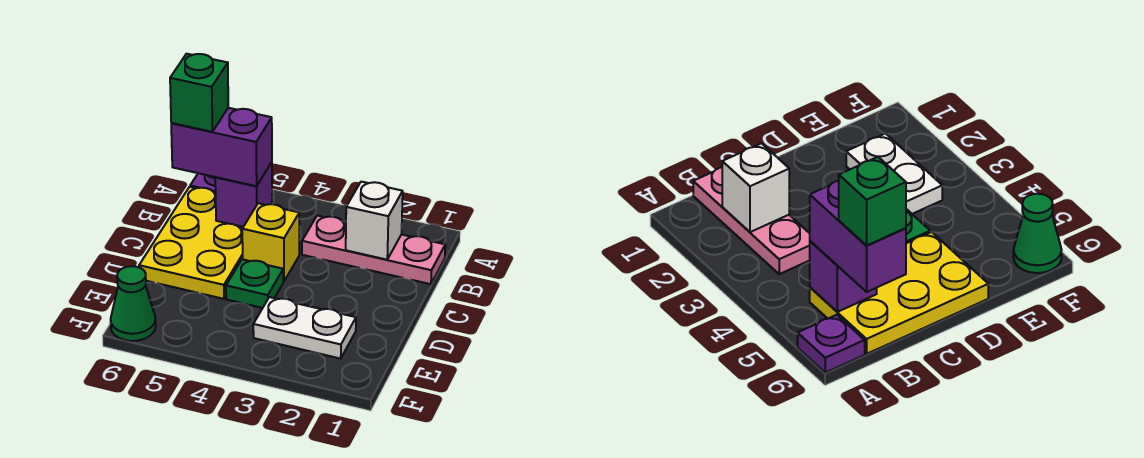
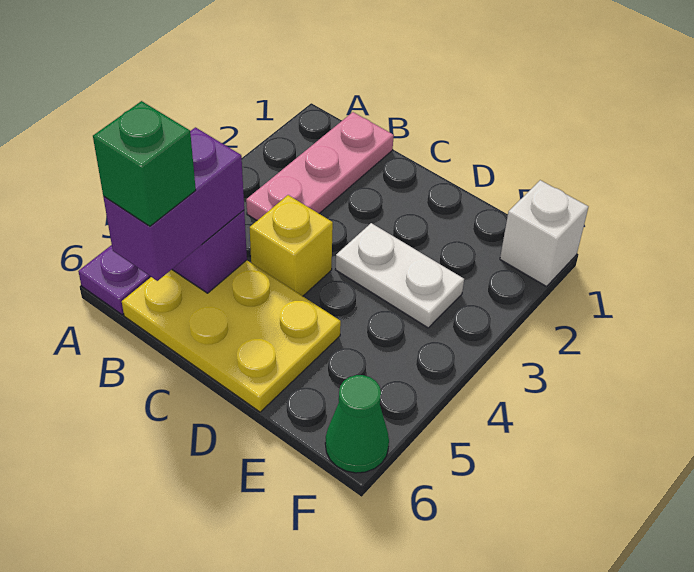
white 1x1 brick [346,182,403,260] -> white 1x1 brick moved to [500,180,588,287]
green 1x1 plate [226,259,283,308] -> none
white 1x2 plate [253,297,356,359] -> white 1x2 plate turned to [335,223,464,328]

